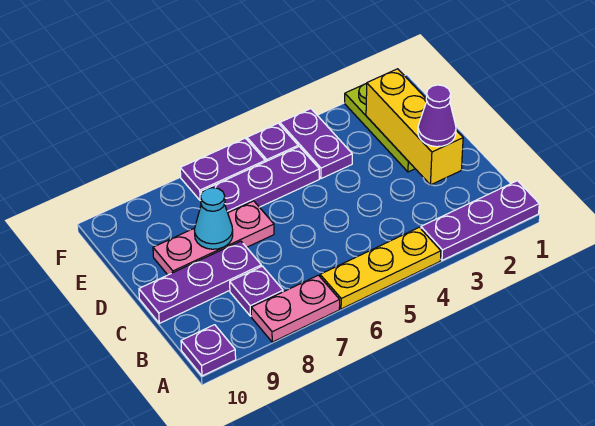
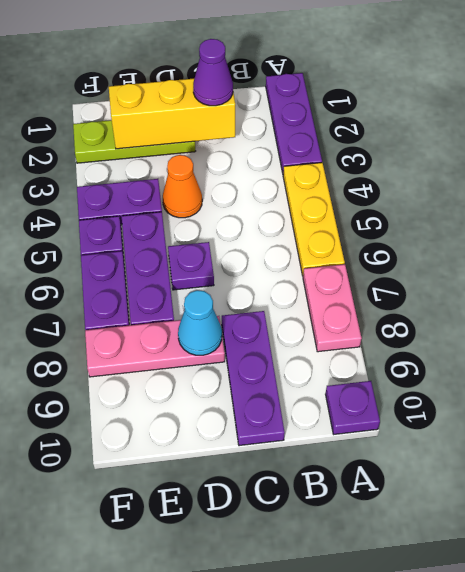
purple 1x1 plate [230,266,283,316] -> purple 1x1 plate moved to [168,242,214,290]
none -> orange 1x1 cone [163,155,202,218]
pink 1x3 plate [153,201,274,275] -> pink 1x3 plate turned to [85,316,225,377]

